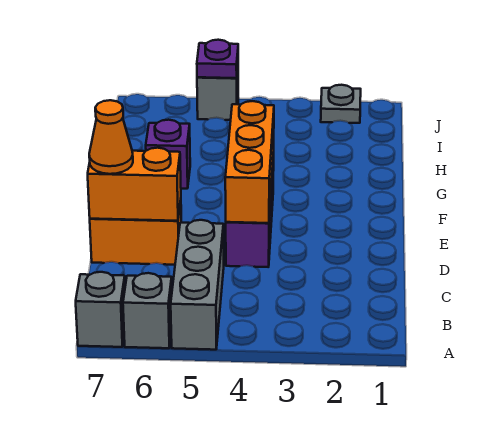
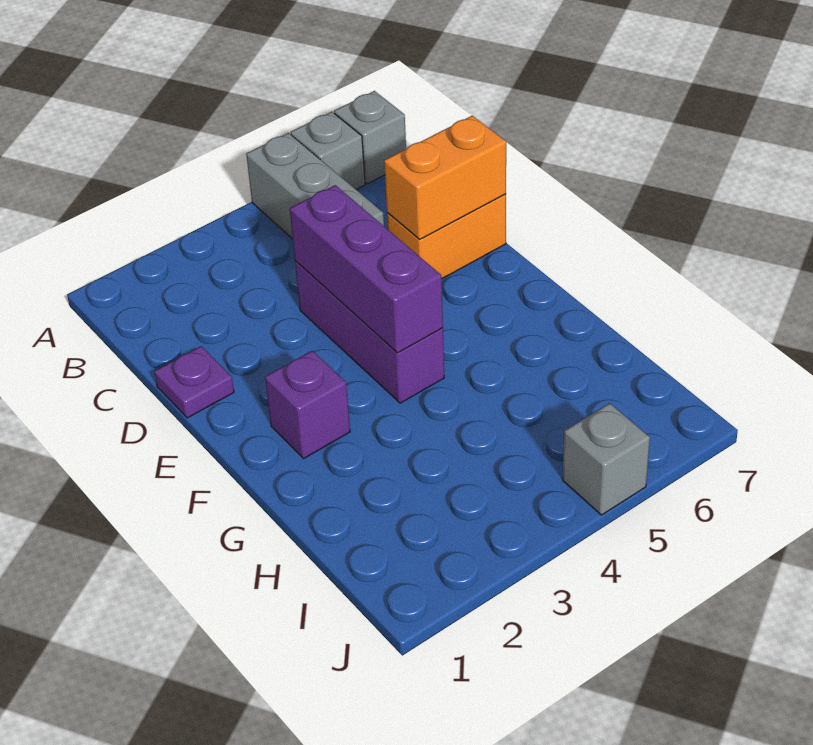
orange 1x3 brick [225,101,274,223] -> purple 1x3 brick [290,185,443,353]
orange 1x1 cone [89,100,133,174] -> none
purple 1x1 brick [146,120,190,189] -> purple 1x1 brick moved to [265,351,350,458]
grey 1x1 plate [321,85,361,123] -> none
purple 1x1 plate [197,40,238,78] -> purple 1x1 plate moved to [154,346,234,418]

